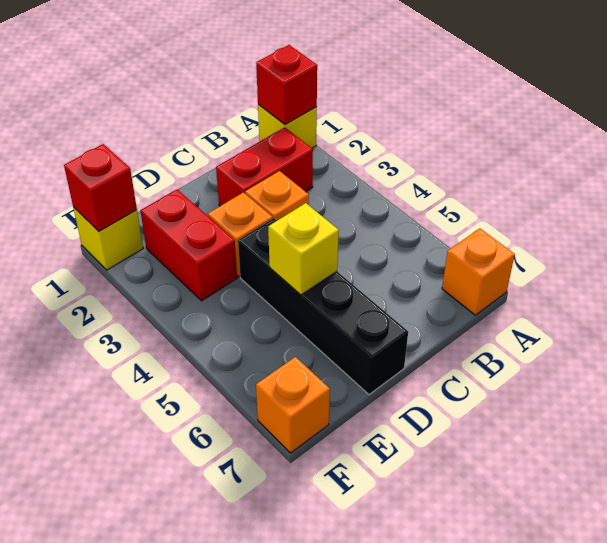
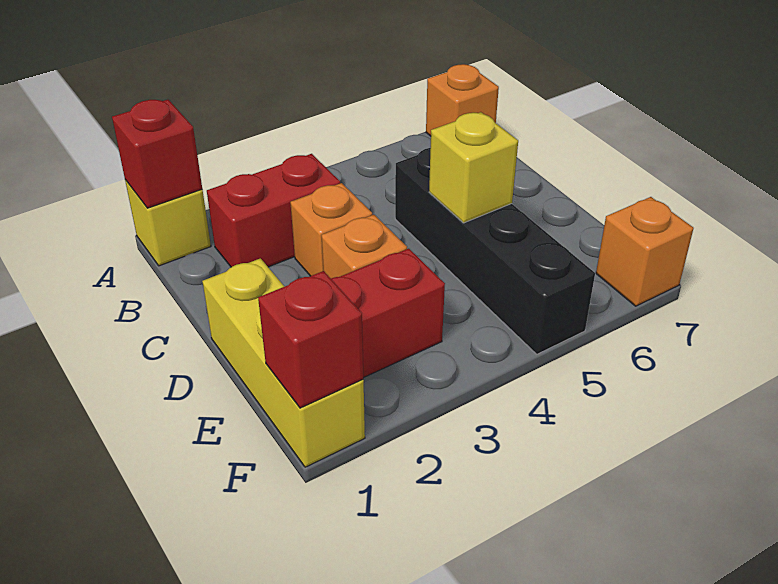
red 1x2 brick [216,127,313,206] -> red 1x2 brick turned to [207,154,340,267]
black 1x4 brick [238,218,408,394] -> black 1x4 brick turned to [395,148,595,354]
yellow 1x1 brick [73,207,143,270] -> yellow 1x3 brick [202,258,365,467]

